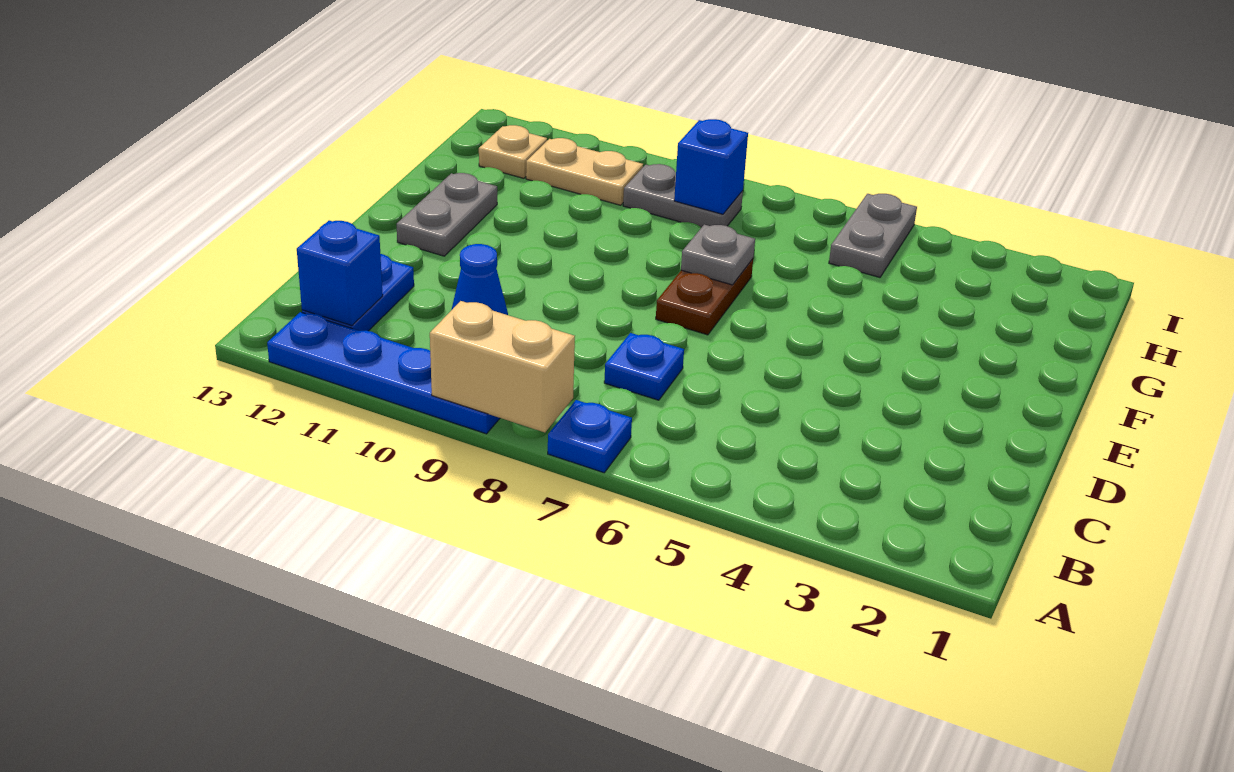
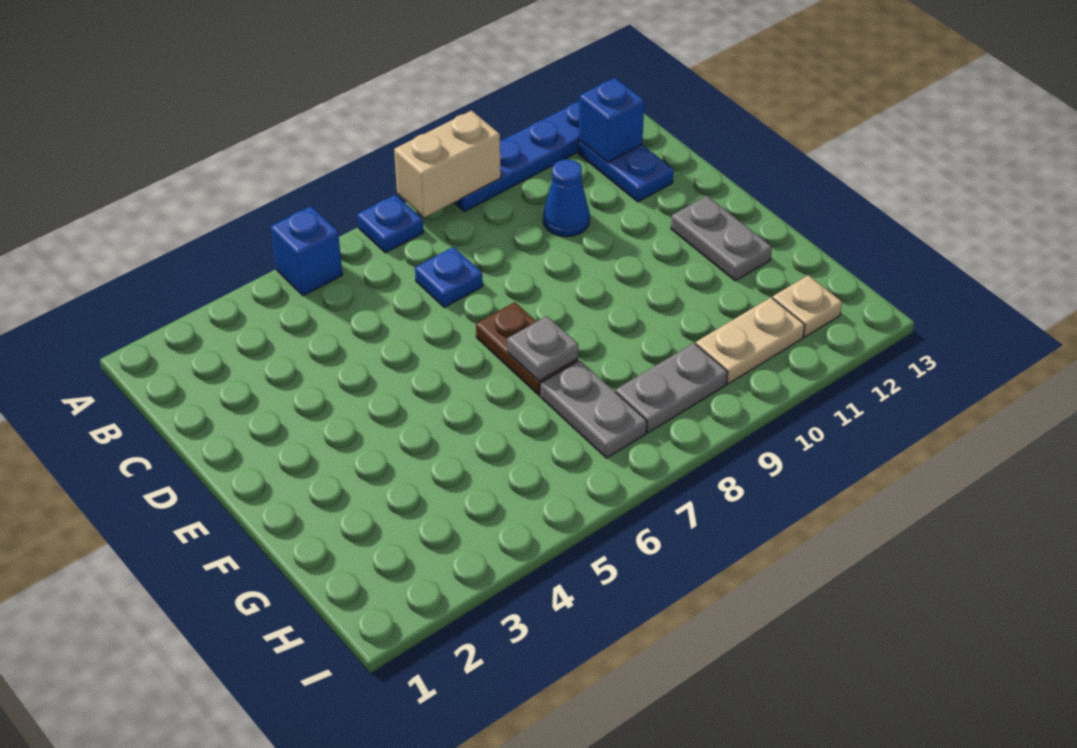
grey 1x2 plate [829,194,917,277] -> grey 1x2 plate moved to [540,360,647,458]
blue 1x1 brick [674,119,748,214] -> blue 1x1 brick moved to [271,206,342,296]

